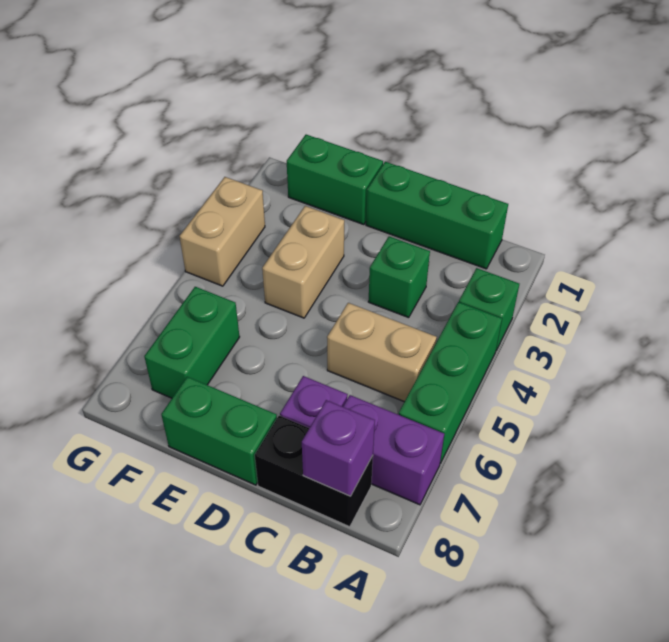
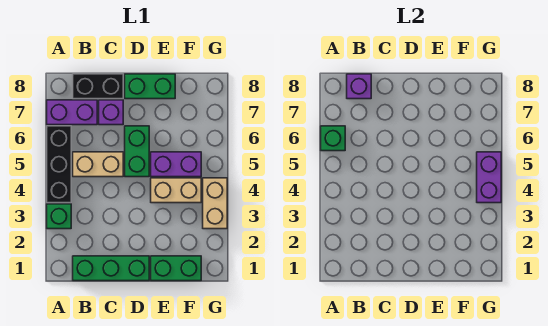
green 1x3 brick [399,302,502,463] -> black 1x3 brick [47,126,71,203]
green 1x1 brick [368,236,430,318] -> green 1x1 brick moved to [321,126,345,151]
tan 1x2 brick [262,206,344,318] -> tan 1x2 brick turned to [151,178,201,203]
none -> purple 1x2 brick [151,152,201,177]
green 1x2 brick [144,287,240,398] -> green 1x2 brick moved to [125,126,149,177]
none -> purple 1x2 brick [477,152,501,203]

